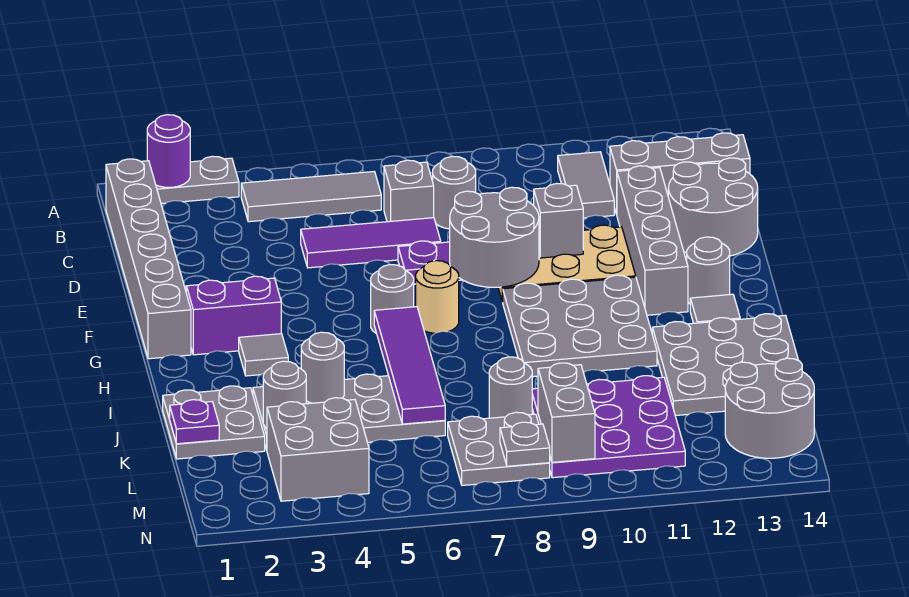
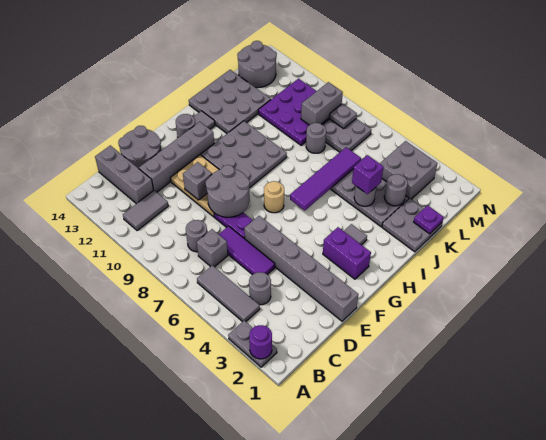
grey 1x6 brick [106,159,191,359] -> grey 1x6 brick turned to [244,216,358,321]
grey 1x1 round brick [371,265,414,334] -> grey 1x1 round brick moved to [249,272,271,305]
none -> purple 1x1 brick [352,155,384,194]

